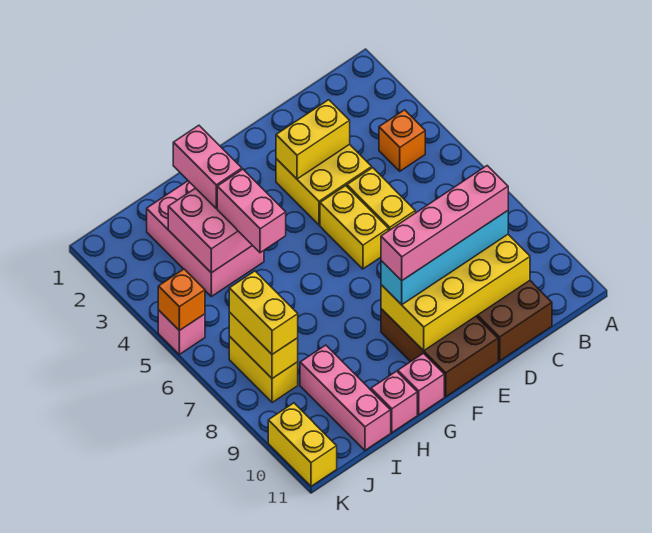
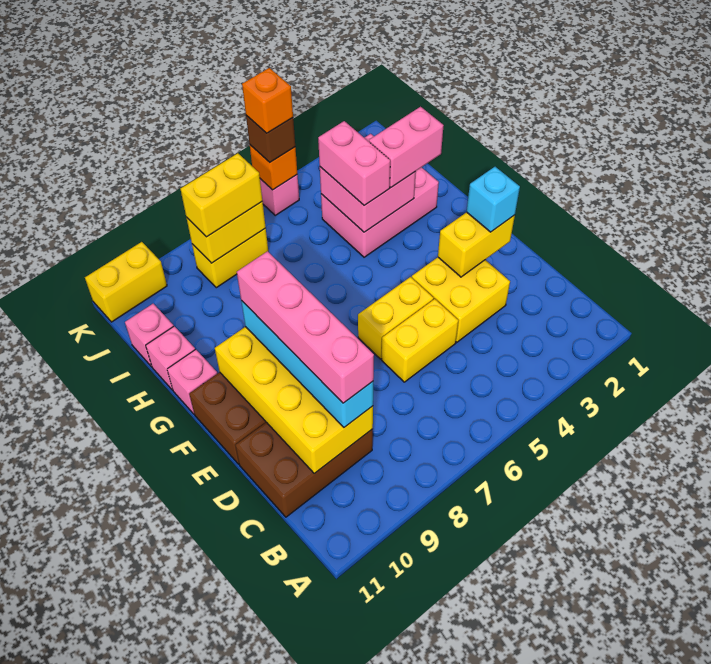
orange 1x1 brick [379,110,425,171] -> orange 1x1 brick moved to [242,68,293,133]
yellow 1x2 brick [276,100,350,179] -> yellow 1x2 brick turned to [438,212,515,277]
none -> cyan 1x1 brick [467,167,520,232]
pink 1x2 brick [217,169,286,253] -> pink 1x2 brick turned to [318,121,390,205]
pink 1x3 brick [300,345,391,450] -> pink 1x1 brick [125,304,174,367]
none -> brown 1x1 brick [246,115,295,162]

